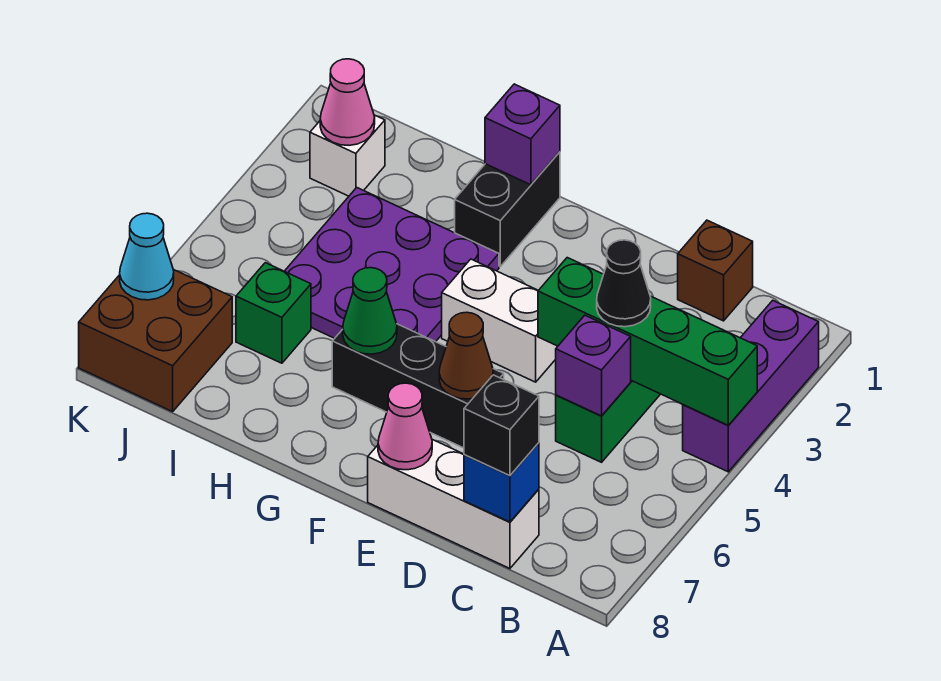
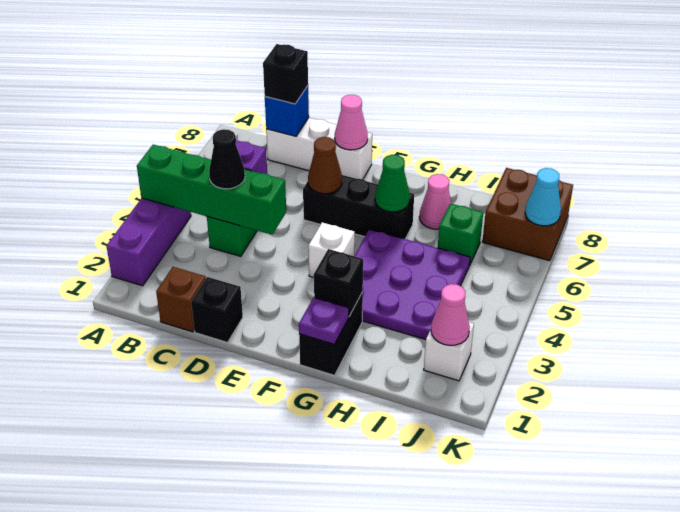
none -> black 1x1 brick [191,277,243,343]
white 1x2 brick [442,259,558,382] -> white 1x1 brick [308,222,355,277]
purple 1x1 brick [485,84,560,185] -> purple 1x1 plate [299,298,349,344]
none -> black 1x1 brick [314,249,363,316]
none -> pink 1x1 cone [419,174,451,229]

